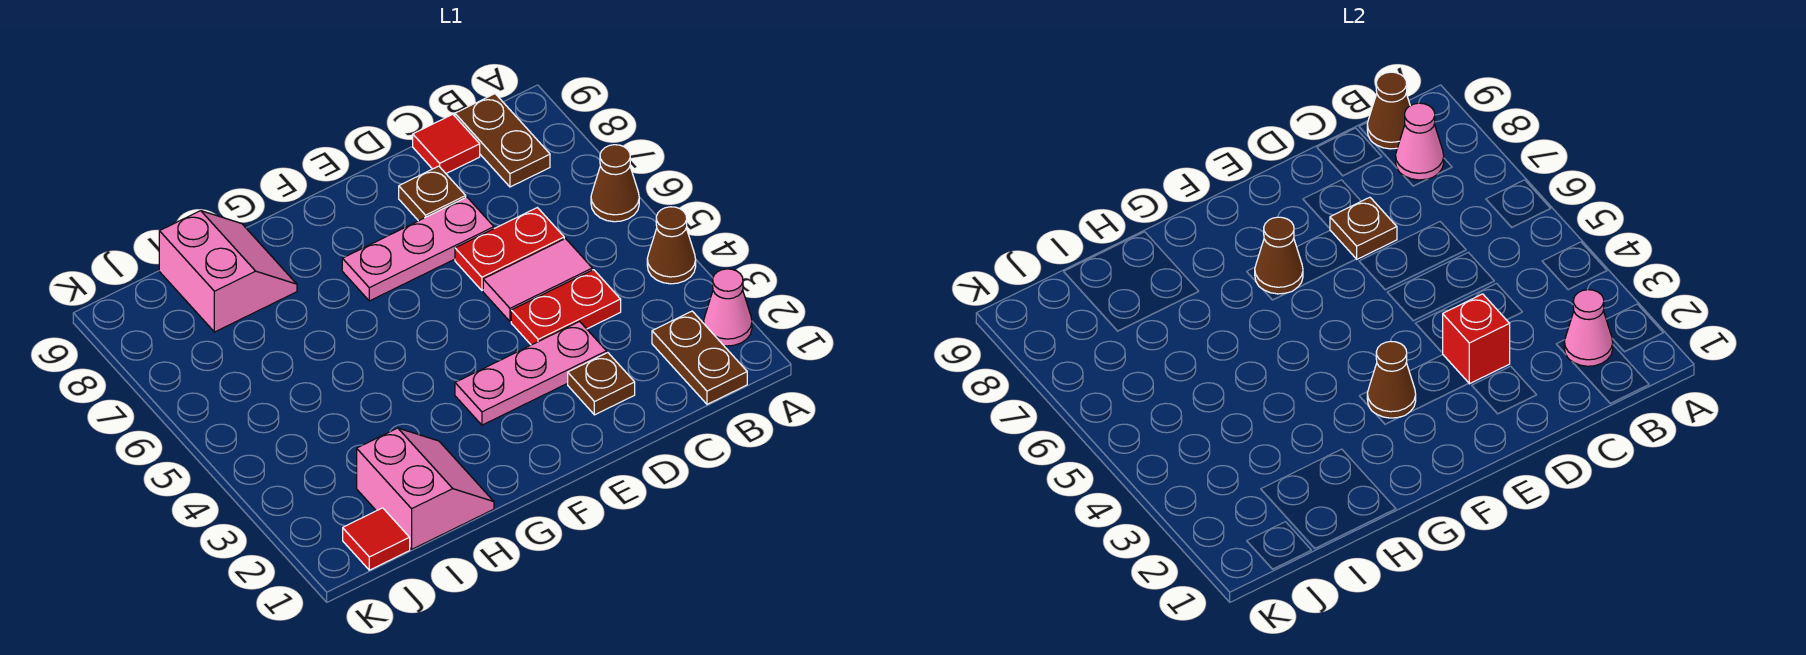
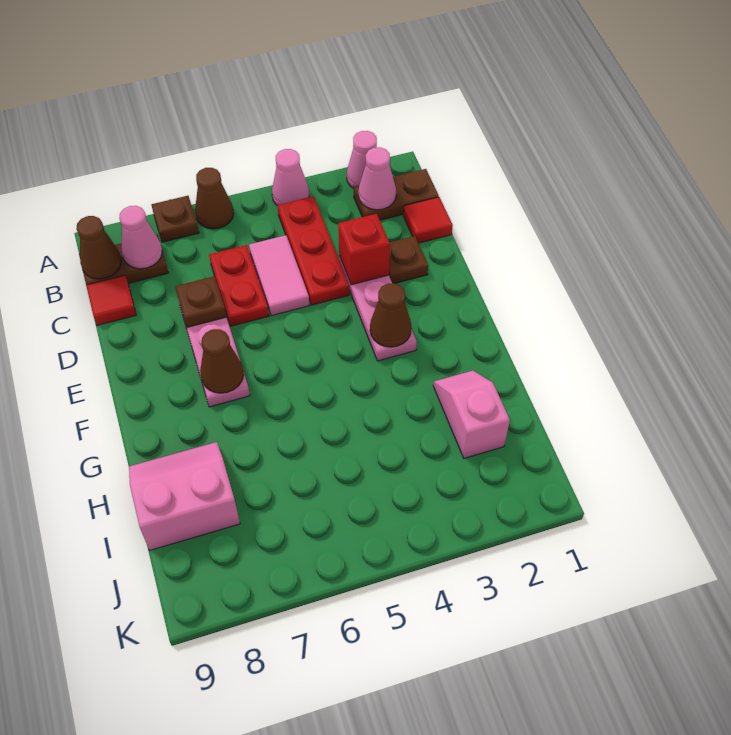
brown 1x1 cone [647,207,696,284] -> pink 1x1 cone [272,149,309,205]
red 1x2 plate [511,270,621,345] -> red 1x3 plate [277,196,349,305]
brown 1x1 plate [399,166,466,221] -> brown 1x1 plate moved to [152,196,199,242]
pink 2x2 slope [357,428,494,549] -> pink 1x2 slope [433,371,510,458]
red 1x1 tile [343,508,410,570] -> red 1x1 tile moved to [403,197,453,243]

